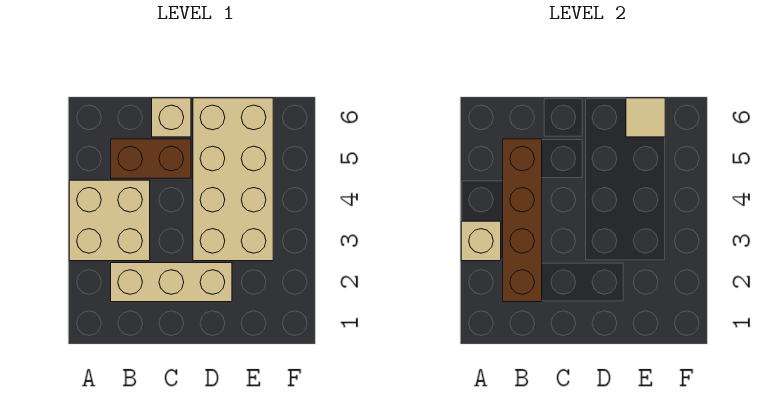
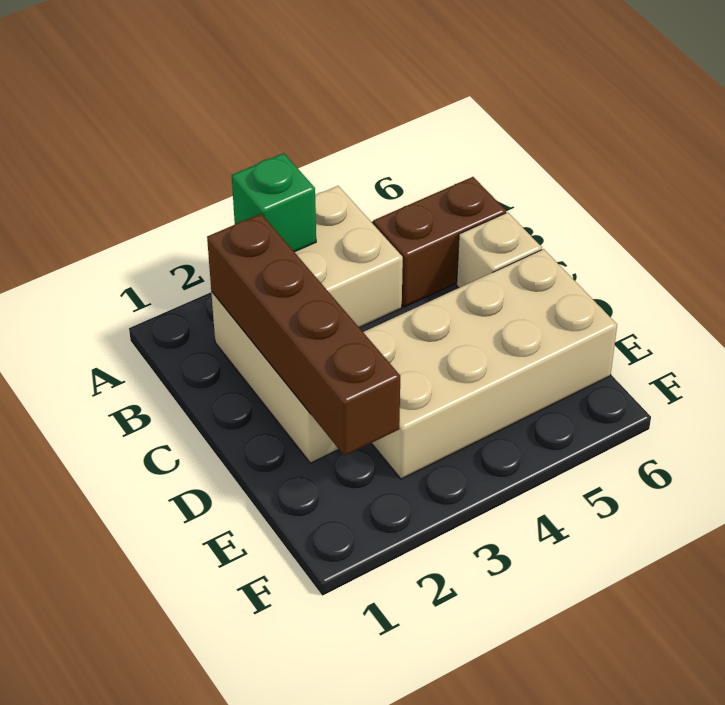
tan 1x1 brick [461,221,501,261] -> green 1x1 brick [232,153,316,252]
brown 1x4 brick [503,139,542,302] -> brown 1x4 brick turned to [207,214,400,456]
brown 1x2 brick [111,139,191,178] -> brown 1x2 brick turned to [373,177,506,307]
tan 1x1 tile [626,98,665,137] -> none

